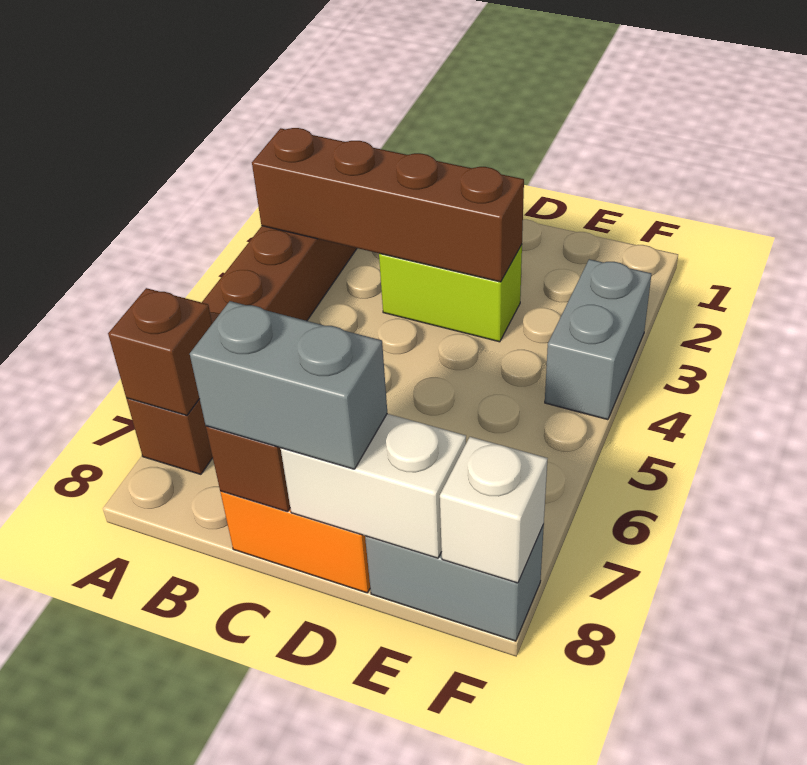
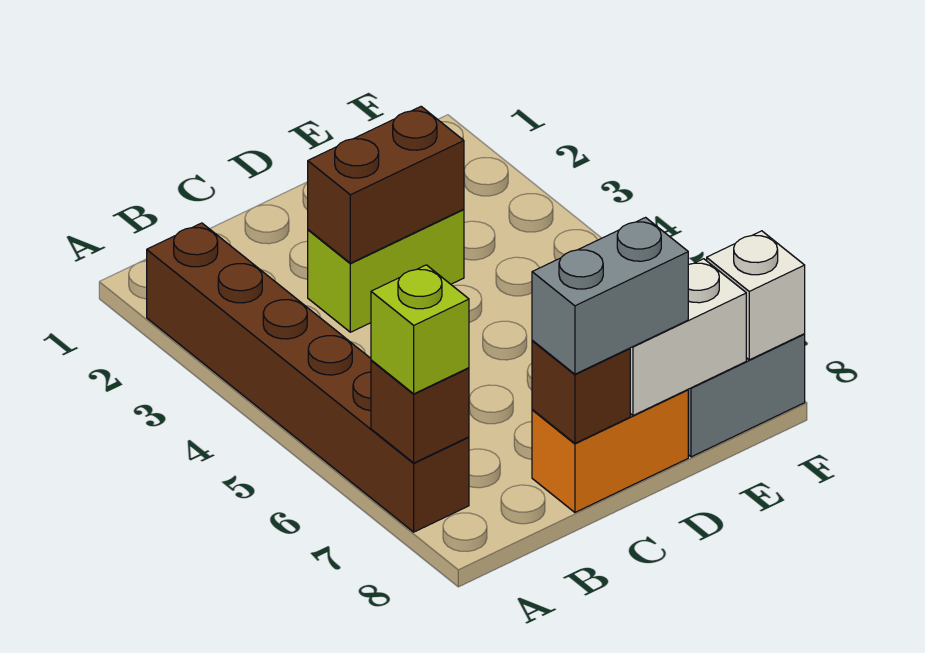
brown 1x4 brick [252,128,524,282] -> brown 1x2 brick [308,107,464,263]
none -> lime 1x1 brick [371,265,469,394]
grey 1x2 brick [545,259,651,420] -> none

